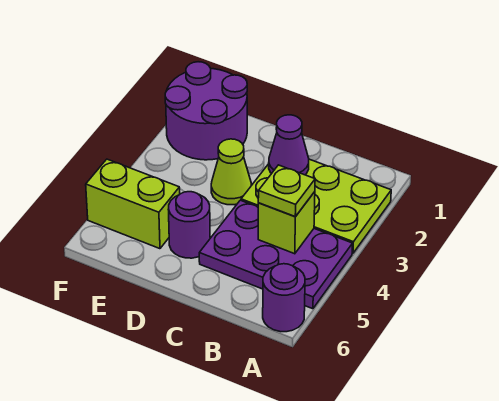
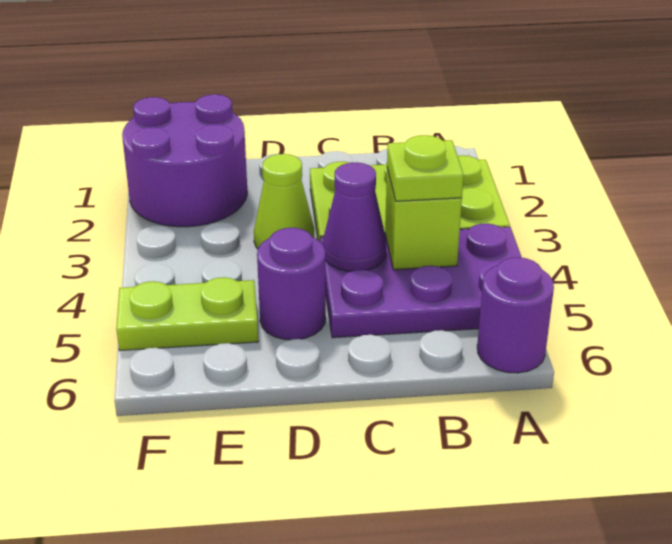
purple 1x1 cone [269,115,309,175] -> purple 1x1 cone moved to [323,162,386,271]
lime 1x2 brick [86,159,180,249] -> lime 1x2 plate [116,277,258,350]

